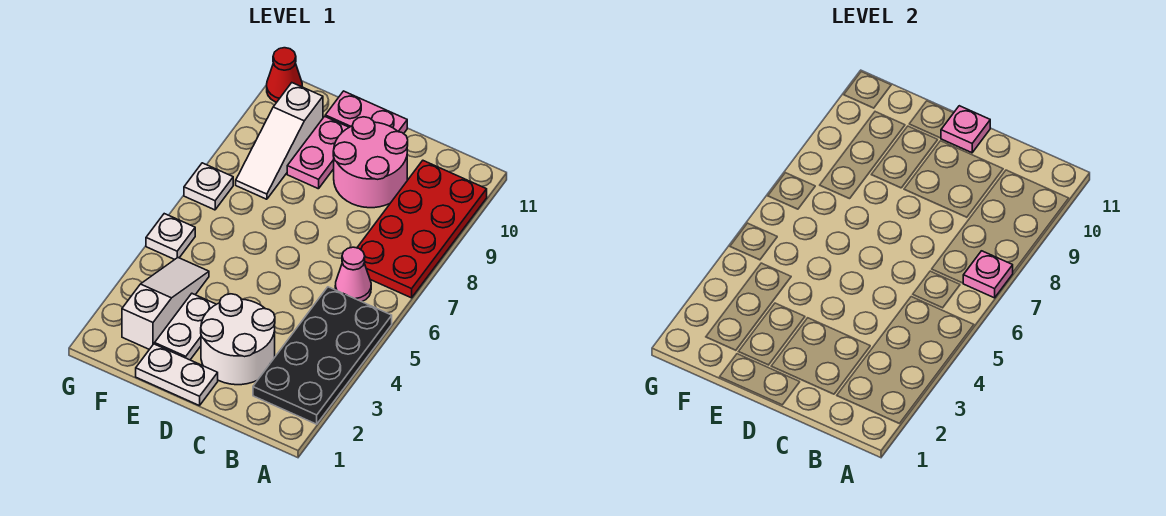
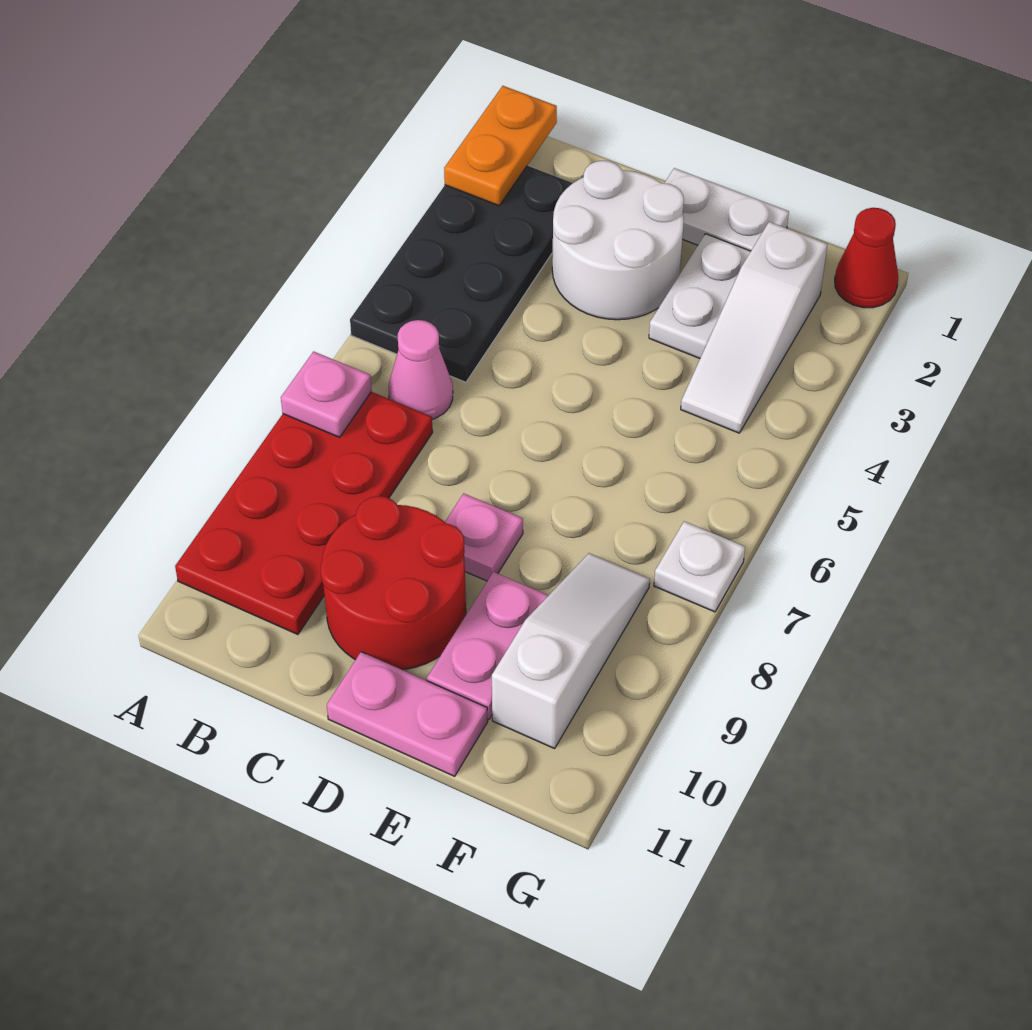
none -> orange 1x2 plate [444,86,557,206]
pink 2x2 round brick [333,117,408,208] -> red 2x2 round brick [321,496,466,670]
pink 1x1 plate [941,106,990,153] -> pink 1x1 plate moved to [445,493,523,581]
white 1x1 plate [146,214,195,260] -> none
red 1x1 cone [267,48,302,102] -> red 1x1 cone moved to [835,208,898,308]

